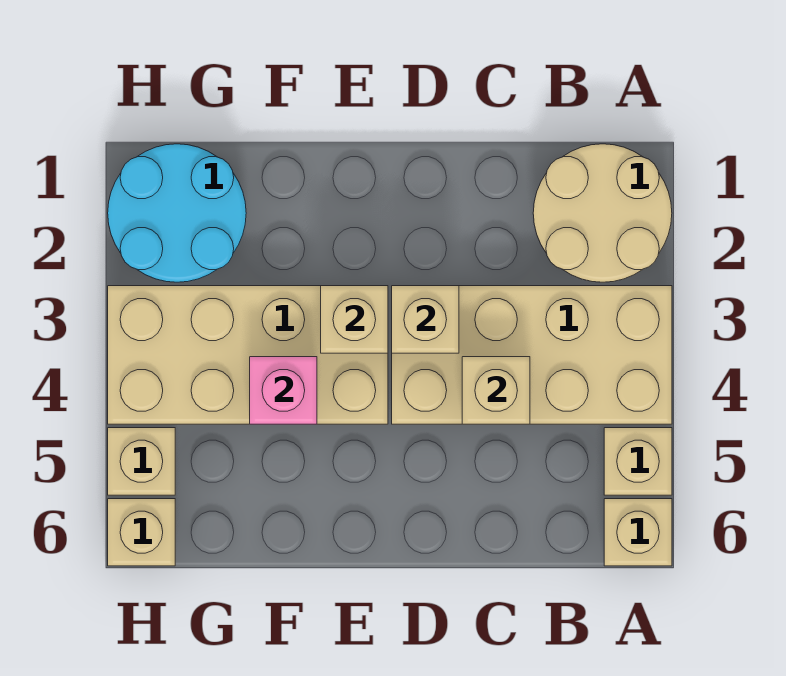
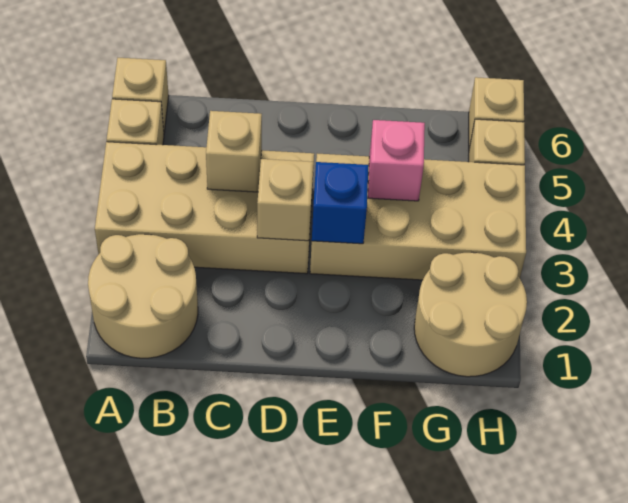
tan 1x1 brick [321,286,388,353] -> blue 1x1 brick [312,162,369,244]
cyan 2x2 round brick [108,144,246,282] -> tan 2x2 round brick [414,252,527,377]

